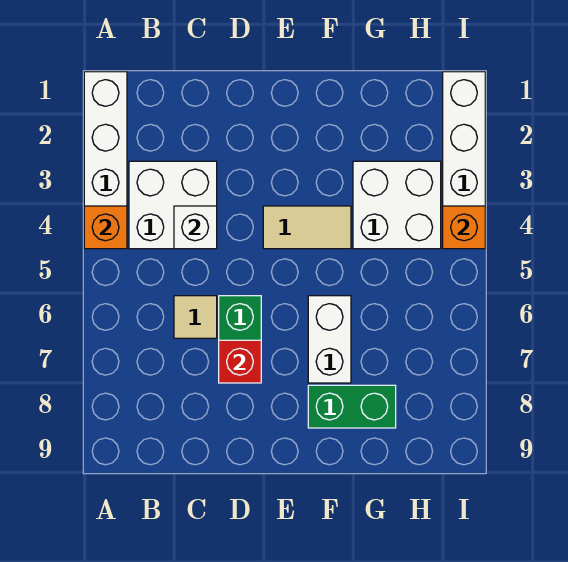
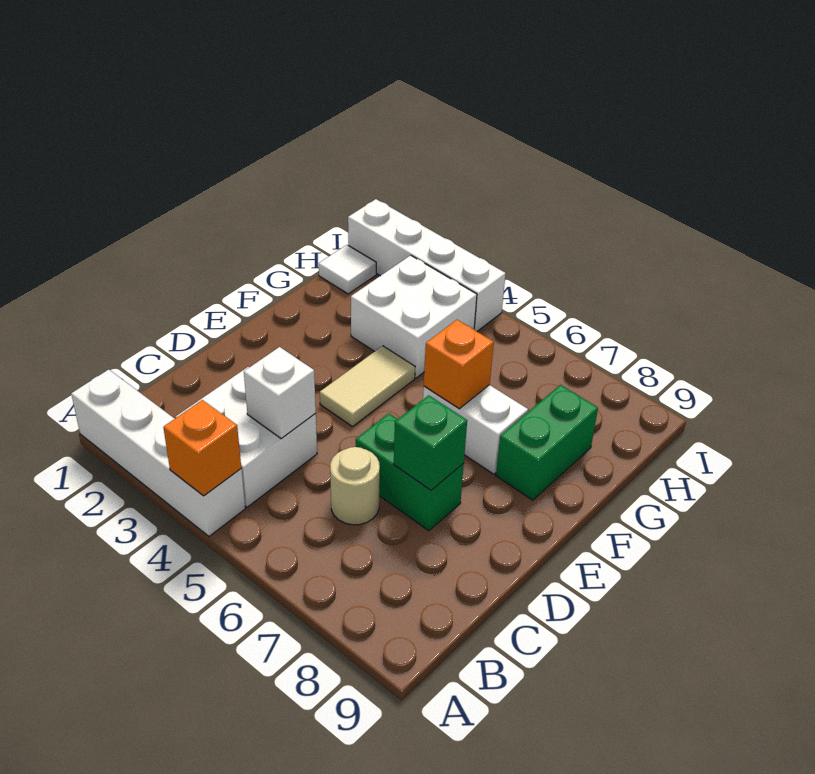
tan 1x1 tile [174,296,217,338] -> tan 1x1 round brick [330,447,380,525]
red 1x1 brick [219,340,261,383] -> green 1x1 brick [394,395,467,490]
none -> white 1x1 tile [319,245,376,294]
orange 1x1 brick [443,206,485,249] -> orange 1x1 brick moved to [424,320,494,409]

